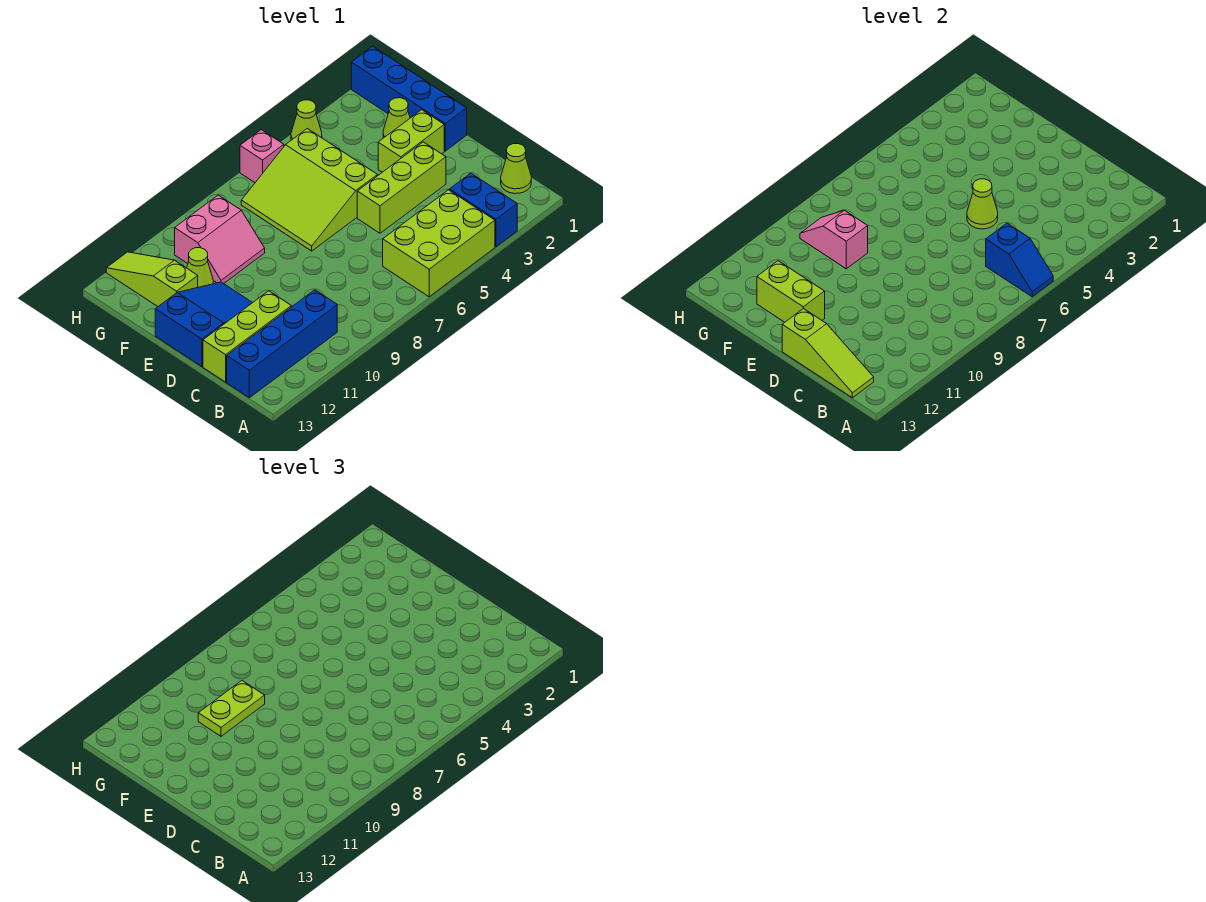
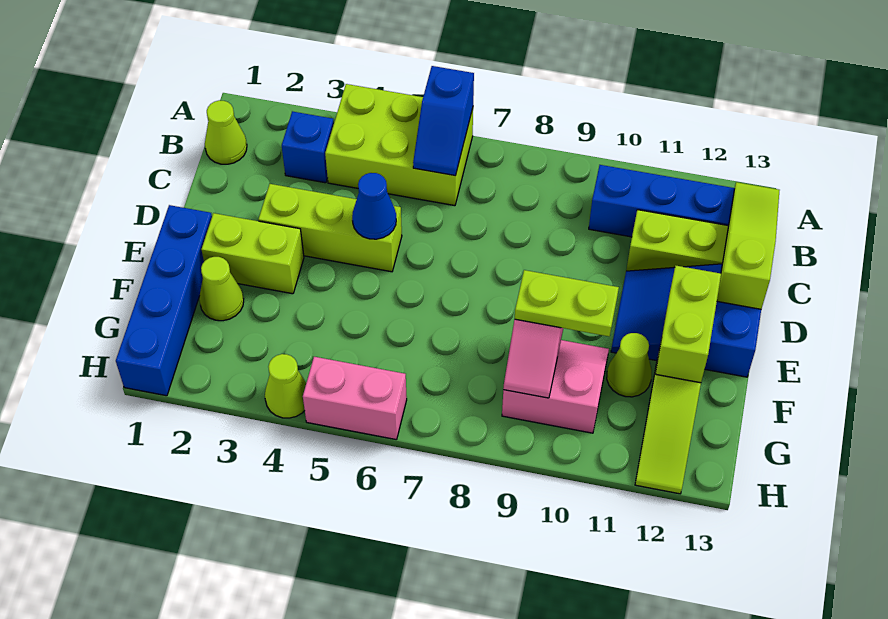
blue 1x2 brick [450,173,517,247] -> blue 1x1 brick [282,111,334,183]
blue 1x2 slope [986,223,1053,297] -> blue 1x2 slope turned to [413,66,474,176]
lime 1x1 cone [967,179,998,229] -> blue 1x1 cone [352,173,396,239]
lime 3x3 slope [241,129,377,251] -> none
pink 1x1 brick [240,130,284,183] -> pink 1x2 brick [303,357,407,440]

